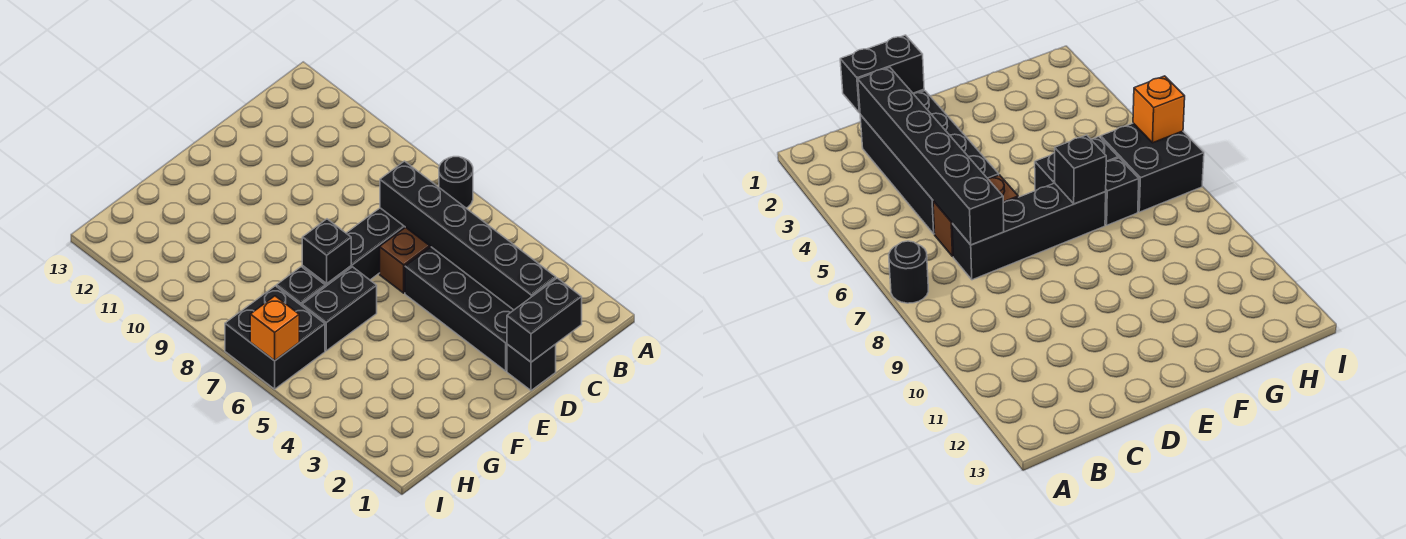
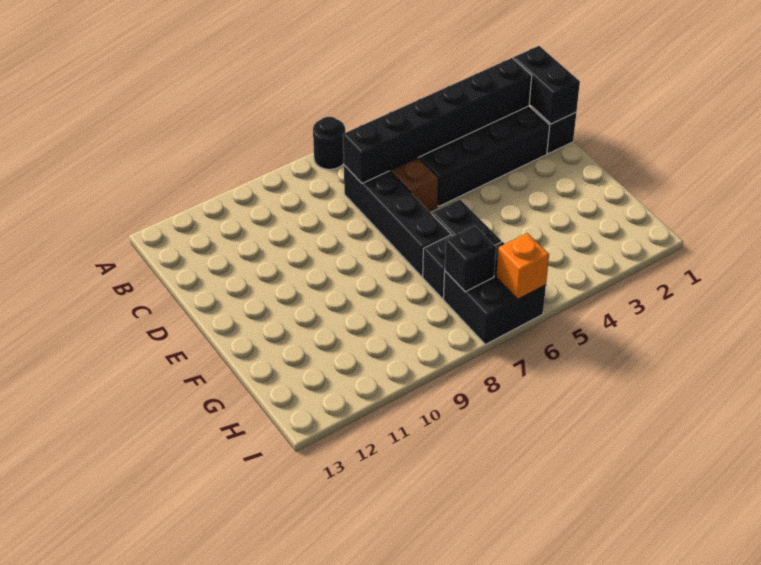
black 1x1 brick [302,219,351,284] -> black 1x1 brick moved to [445,226,496,292]

